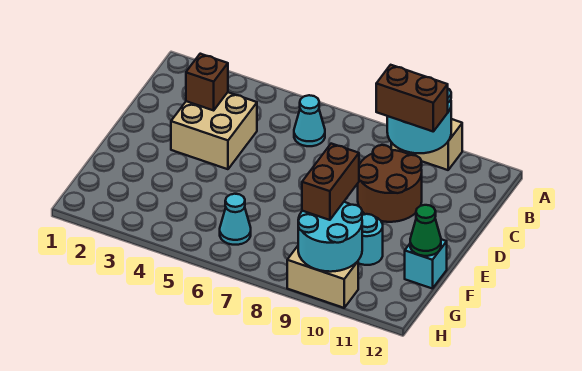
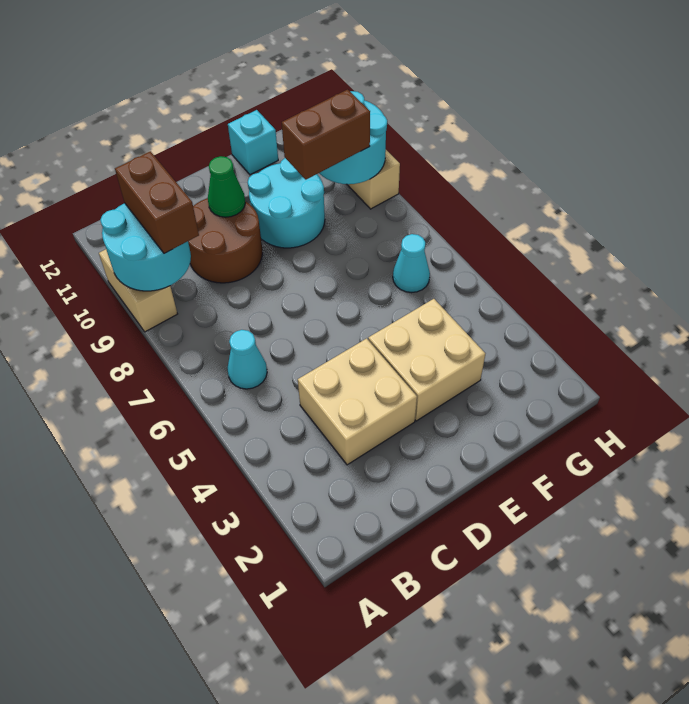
brown 1x1 brick [186,54,228,110] -> none
none -> tan 2x2 brick [368,299,485,421]
cyan 1x1 round brick [358,214,383,265] -> cyan 2x2 round brick [248,158,325,248]
green 1x1 cone [410,205,441,256] -> green 1x1 cone moved to [208,156,245,217]

